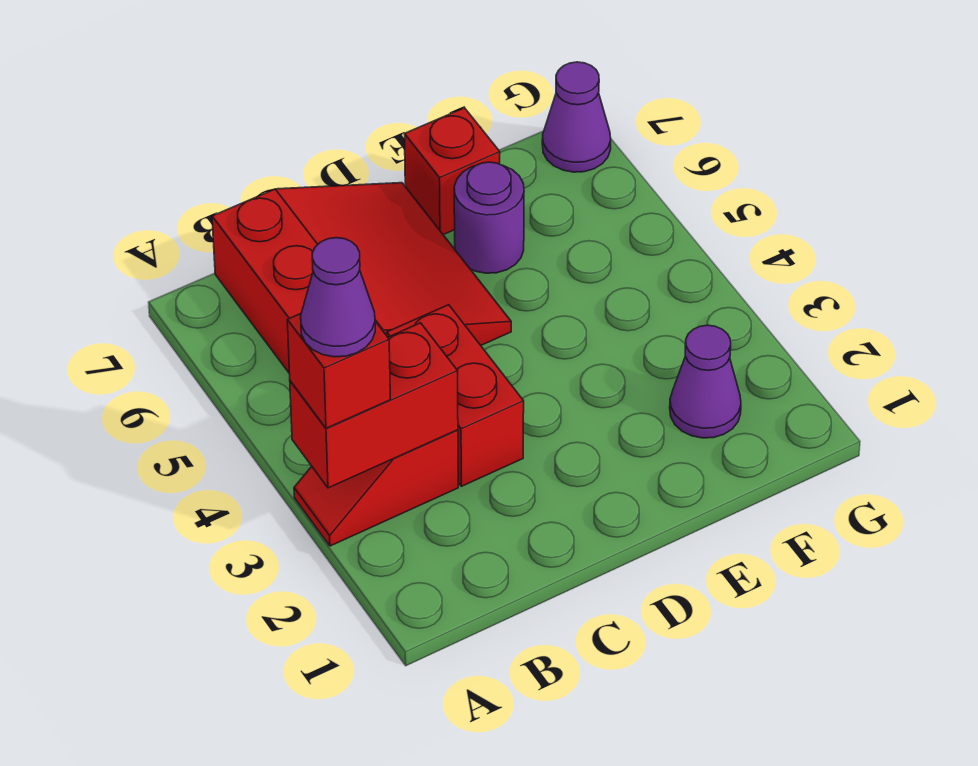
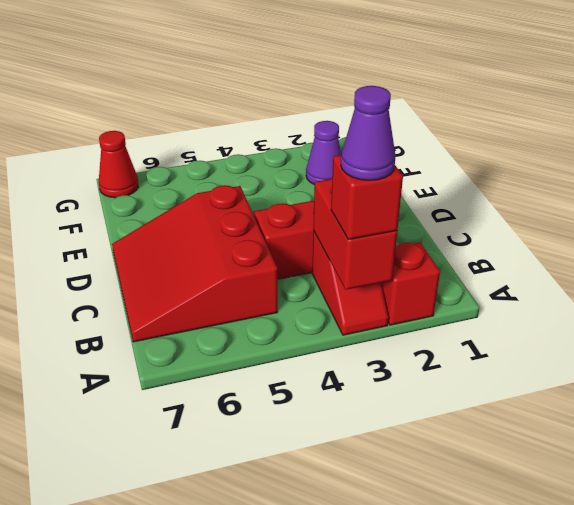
red 3x3 slope [212,183,511,372] -> red 3x3 slope turned to [112,185,278,342]
purple 1x1 round brick [454,162,524,273] -> none
red 1x1 brick [404,108,500,235] -> red 1x1 brick moved to [381,242,440,325]
purple 1x1 cone [542,62,611,172] -> red 1x1 cone [99,131,138,198]

